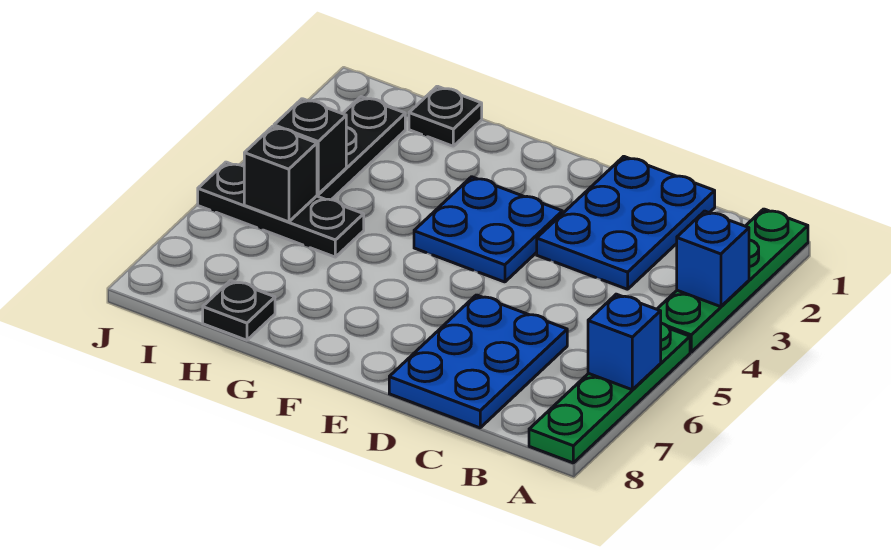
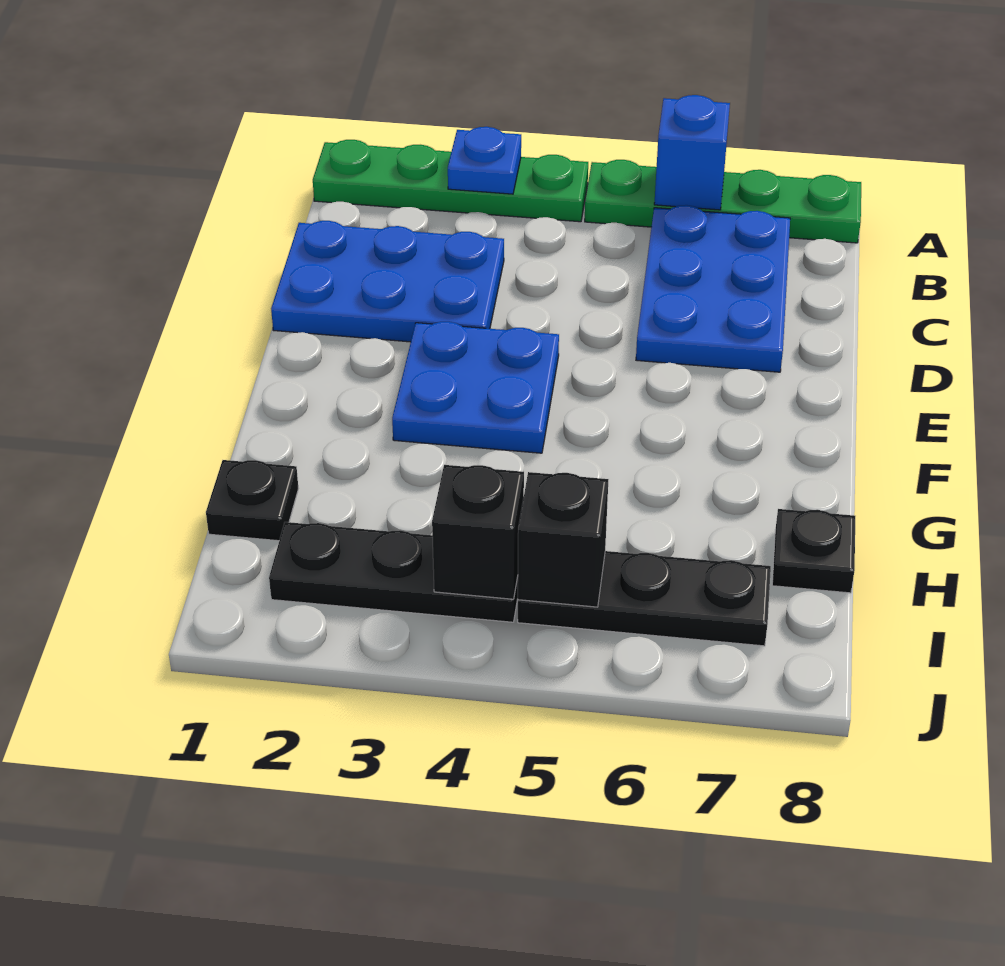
blue 1x1 brick [677,211,749,307] -> blue 1x1 plate [448,127,521,194]
blue 2x3 plate [389,295,567,428] -> blue 2x3 plate turned to [636,205,790,372]
black 1x3 plate [198,162,364,257] -> black 1x3 plate turned to [518,551,771,646]

